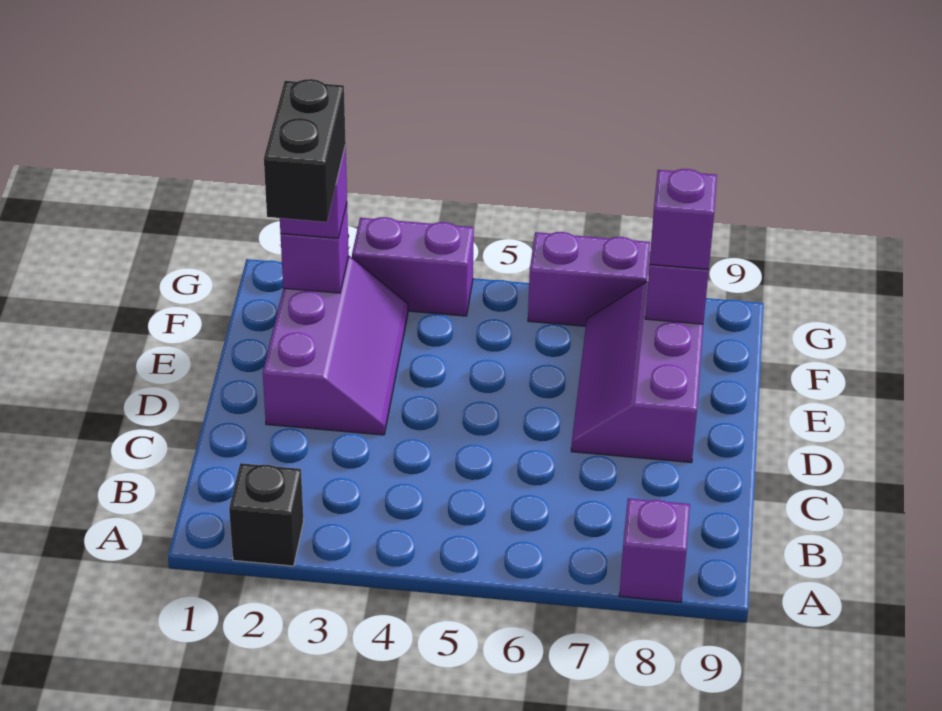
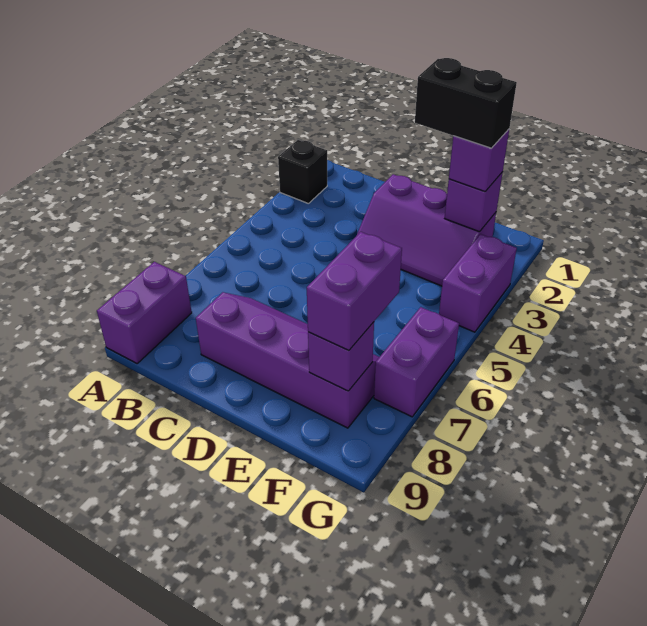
purple 1x1 brick [619,498,690,602] -> purple 1x2 brick [97,262,192,363]
purple 2x3 slope [571,281,703,463] -> purple 2x4 slope [196,292,379,428]
purple 1x1 brick [650,169,717,269] -> purple 1x2 brick [307,232,402,351]

